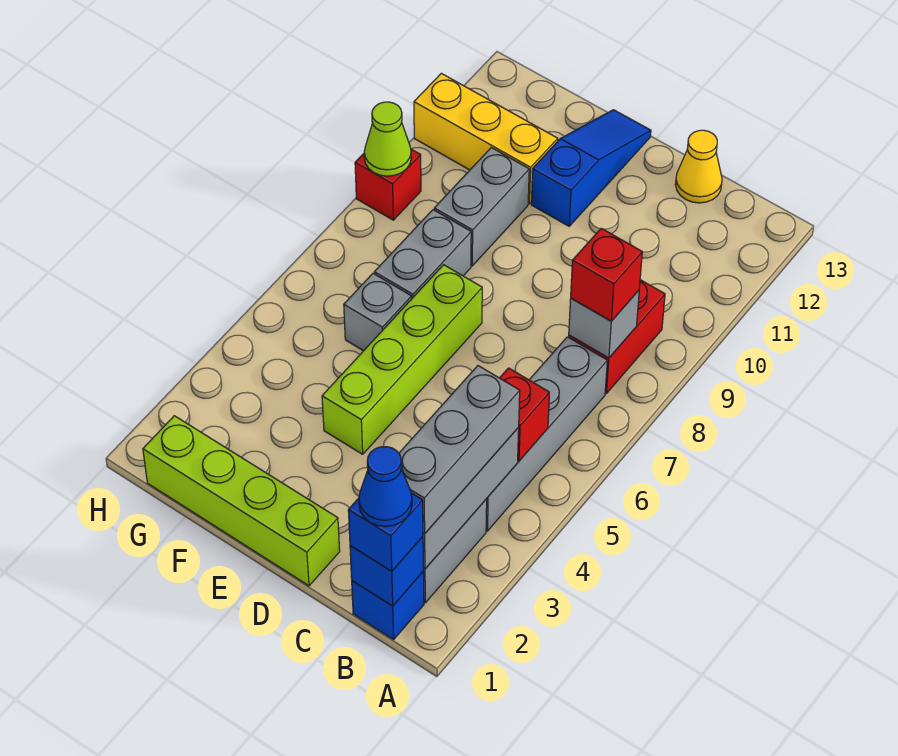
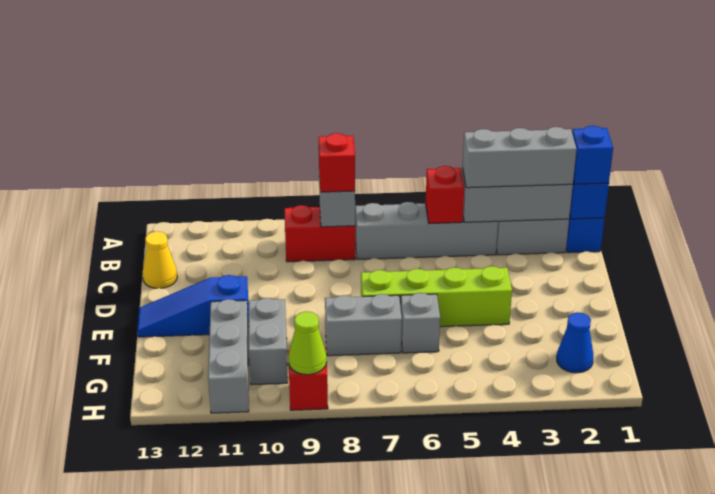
blue 1x1 cone [359,447,412,527] -> blue 1x1 cone moved to [557,312,593,373]
lime 1x4 brick [143,416,340,586] -> none
grey 1x2 brick [434,148,529,266] -> grey 1x2 brick turned to [249,298,288,385]
yellow 1x3 brick [414,73,558,204] -> grey 1x3 brick [208,299,249,413]

